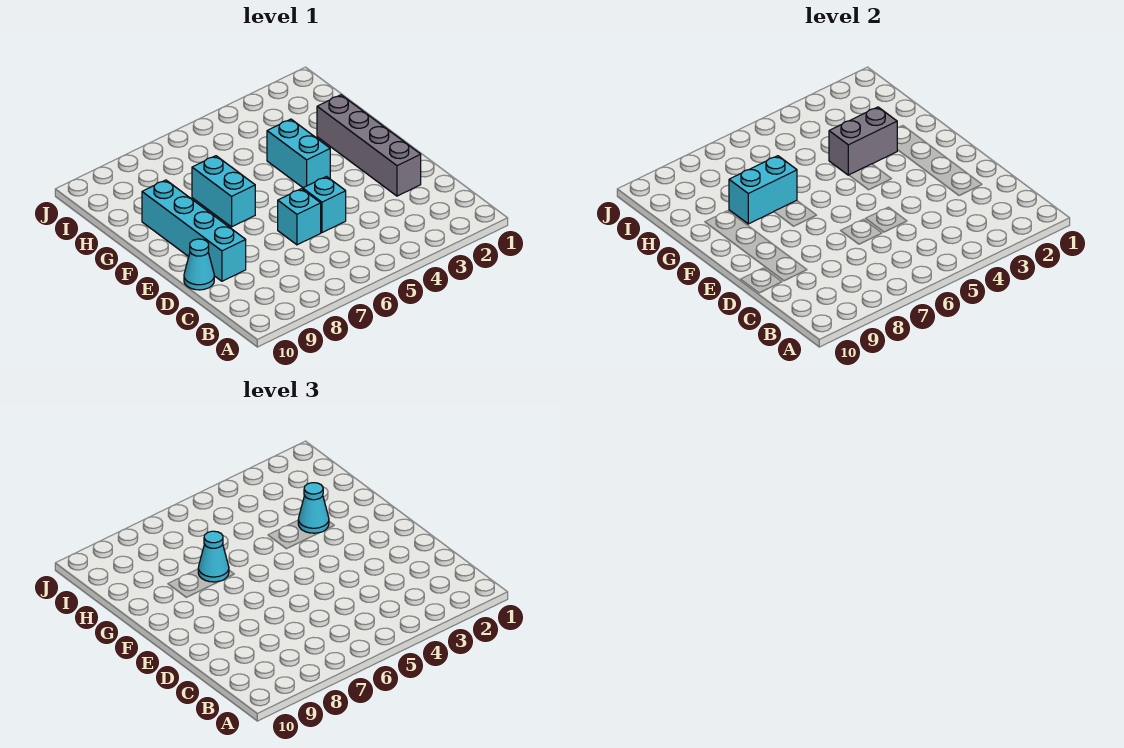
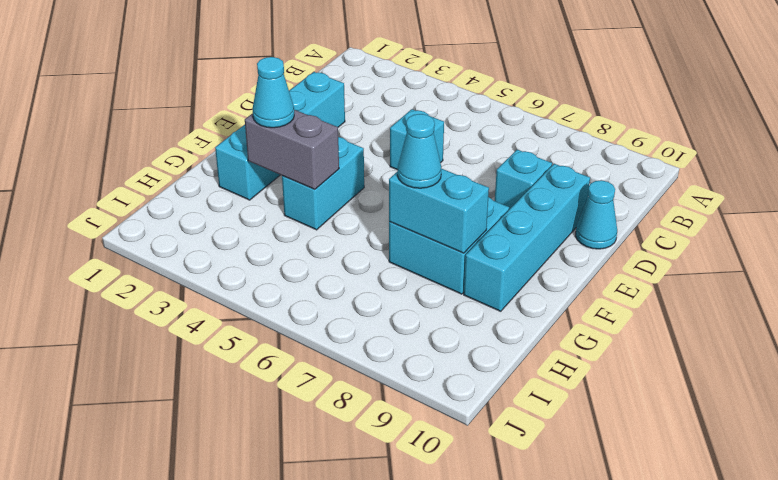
grey 1x4 brick [317,95,421,196] -> cyan 1x4 brick [215,72,345,200]
cyan 1x1 brick [278,189,321,245] -> cyan 1x1 brick moved to [495,150,552,209]
cyan 1x2 brick [192,156,255,227] -> cyan 2x2 brick [389,197,509,294]

